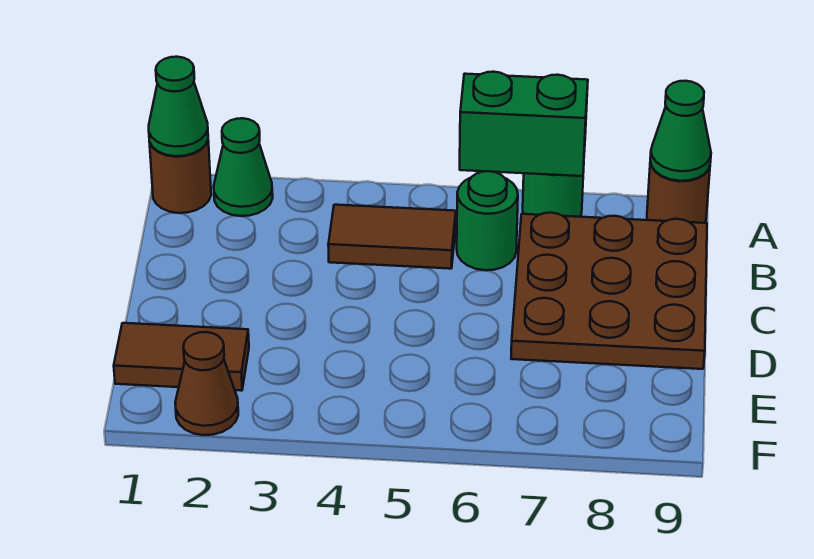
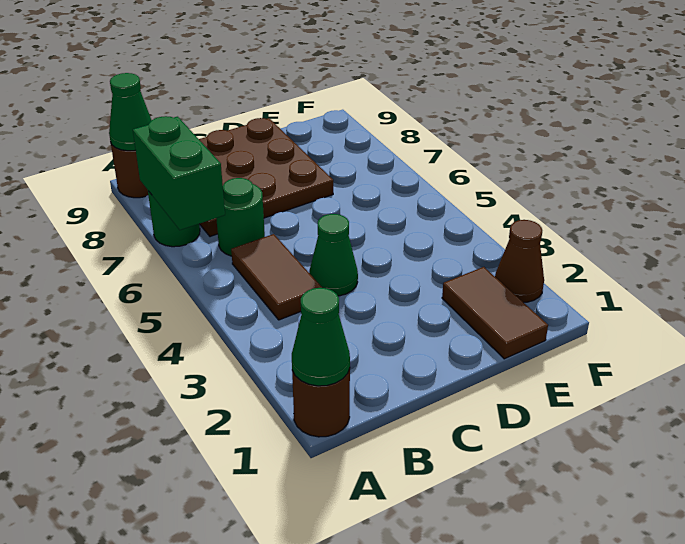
green 1x1 cone [214,118,273,216] -> green 1x1 cone moved to [309,214,358,296]

